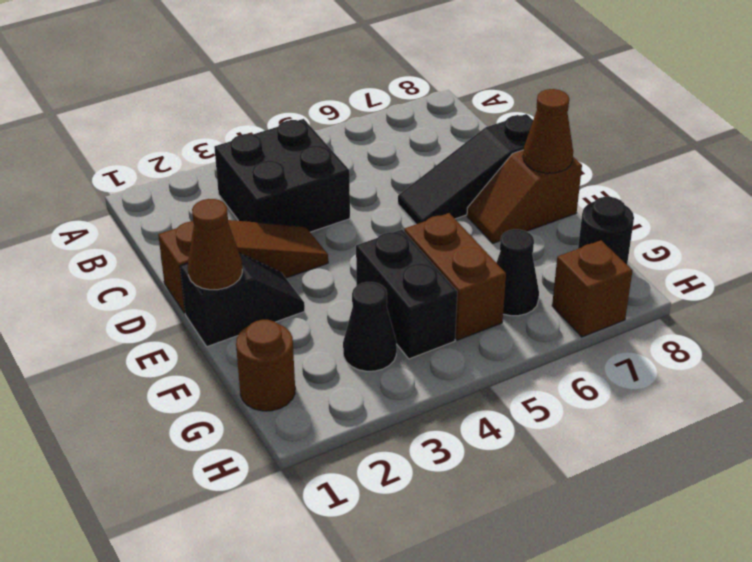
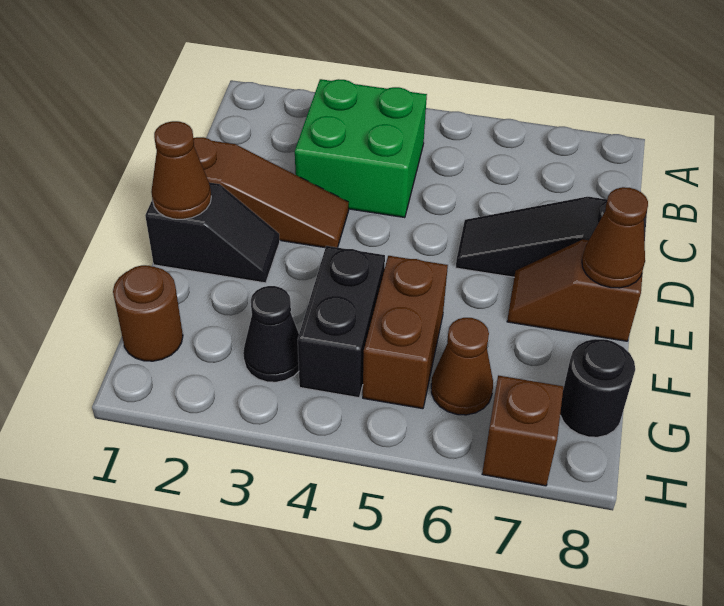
black 2x2 brick [214,119,350,232] -> green 2x2 brick [295,79,427,218]
black 1x1 cone [496,229,539,316] -> brown 1x1 cone [431,318,493,415]

